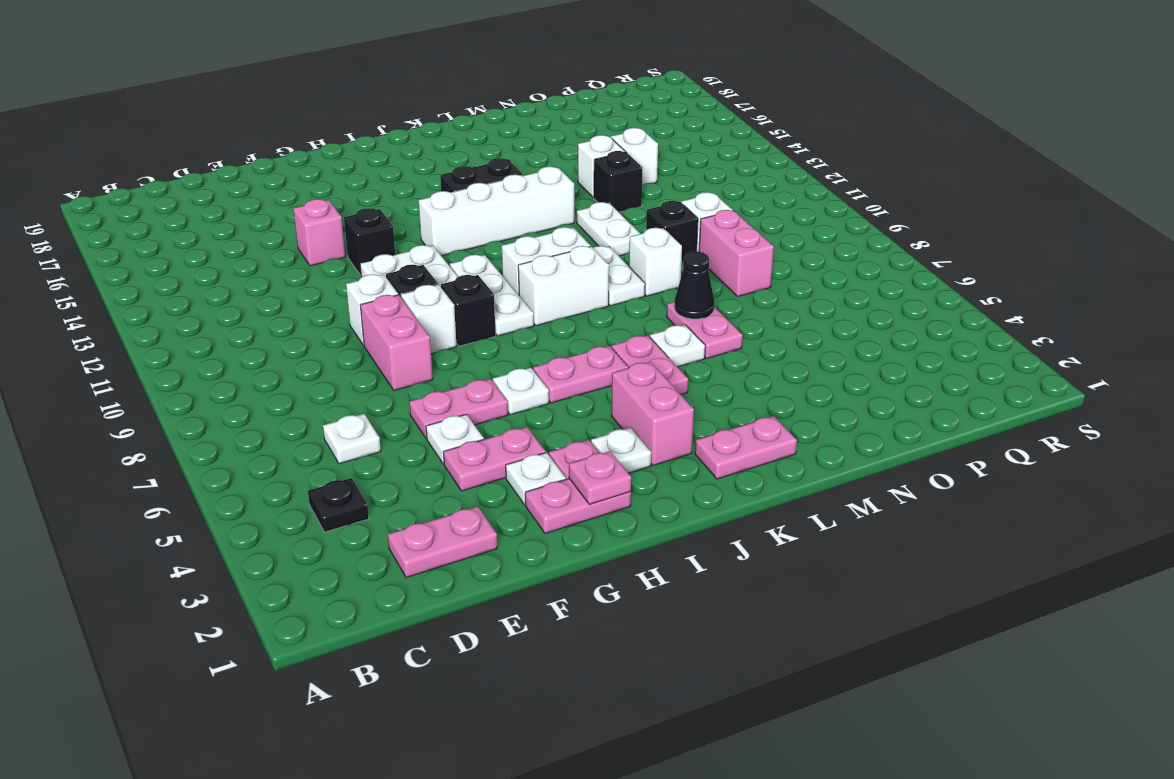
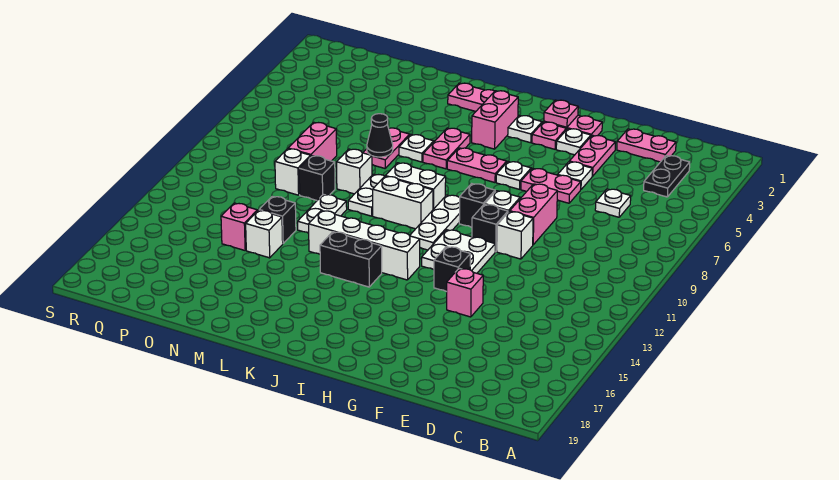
black 1x1 plate [308,478,369,532] -> black 1x2 plate [644,156,690,197]
pink 1x2 plate [443,427,546,491] -> pink 1x2 plate turned to [569,135,615,176]
white 1x1 brick [611,128,658,185] -> pink 1x1 brick [221,203,257,250]

